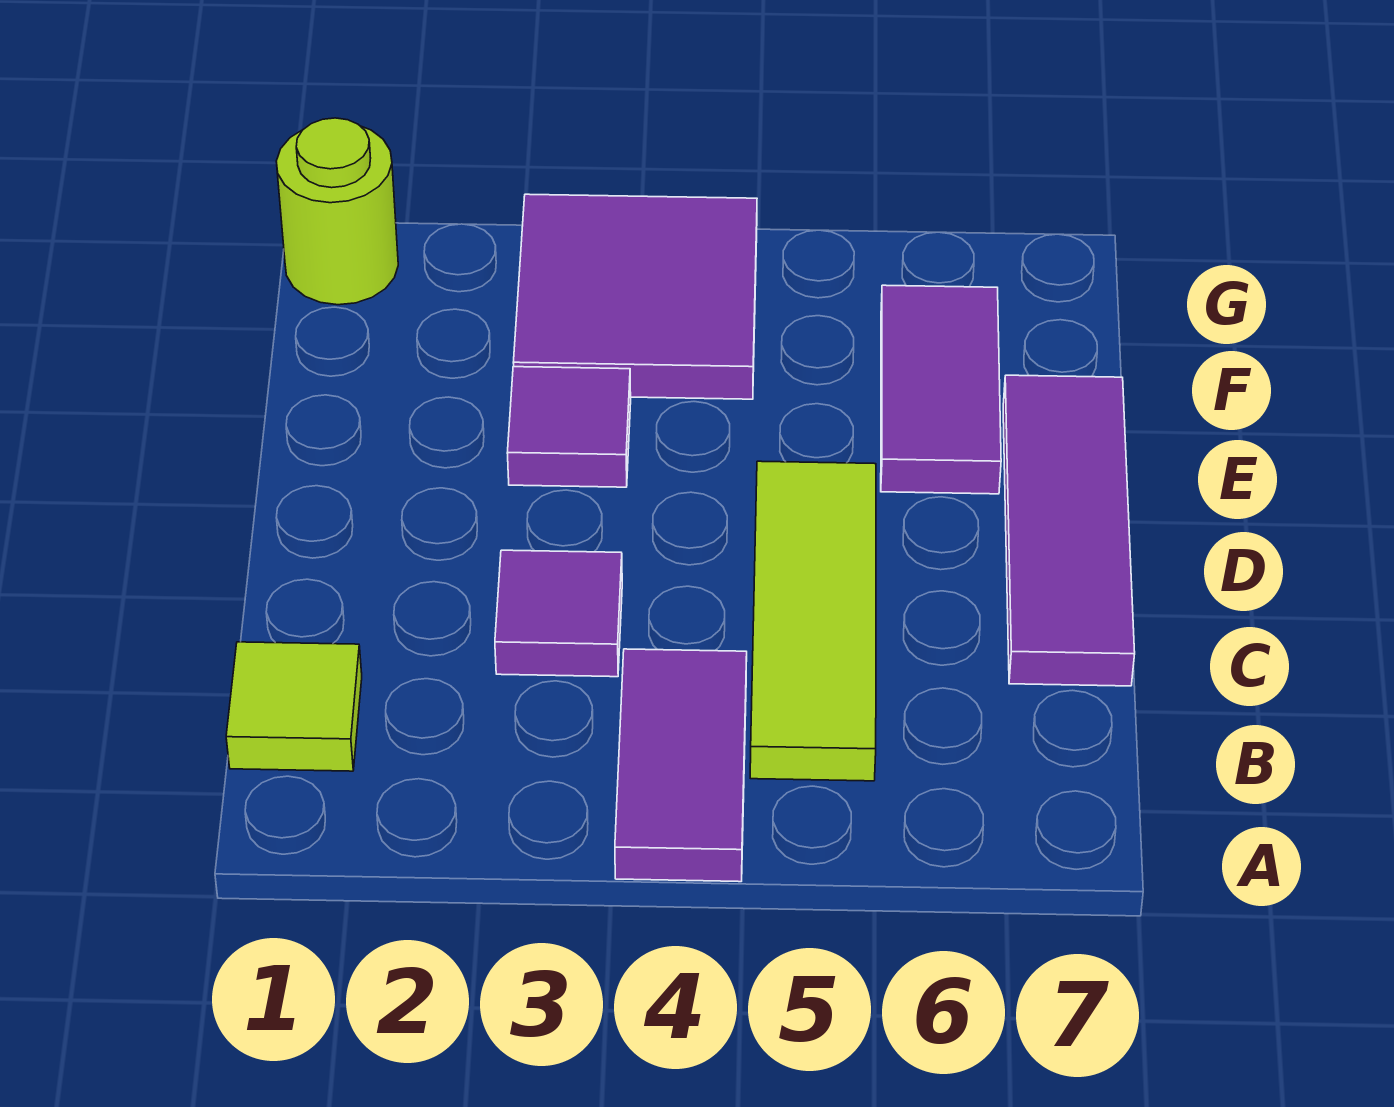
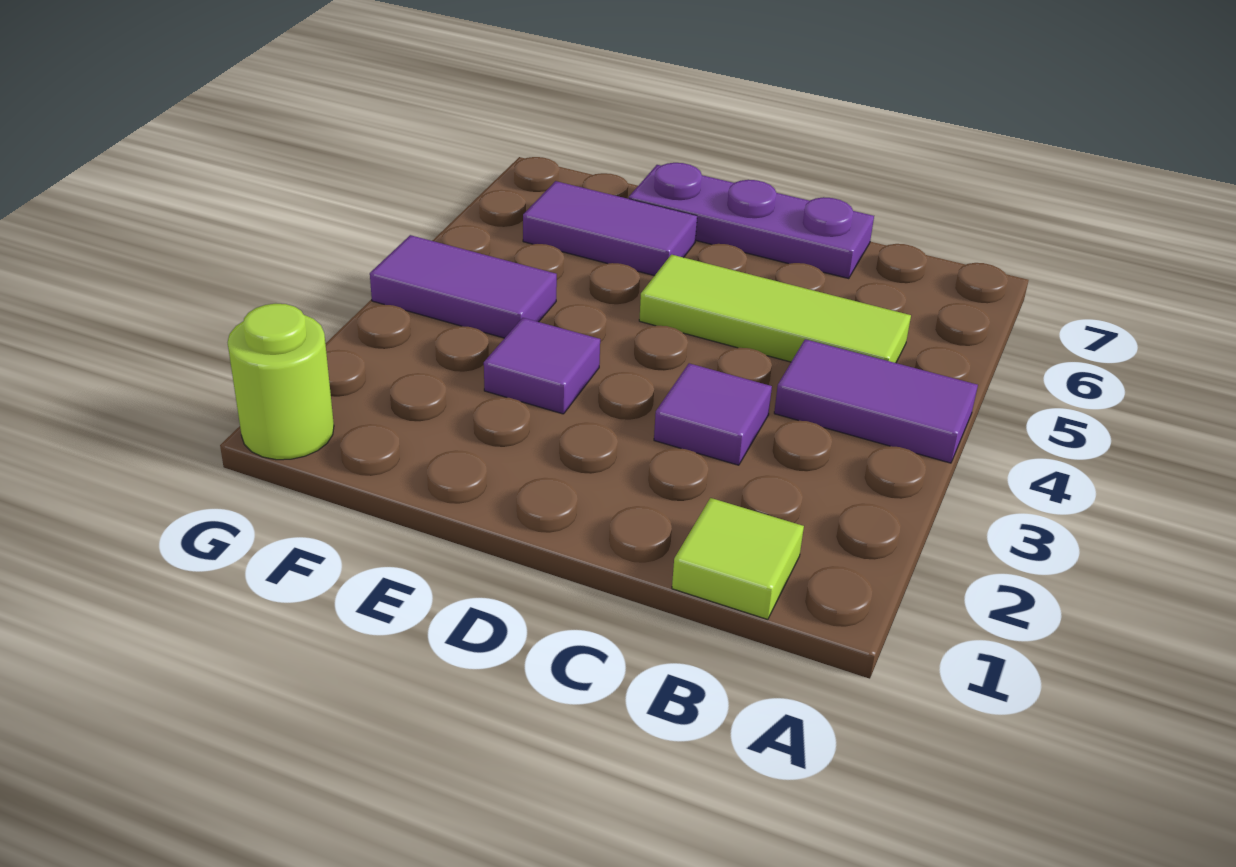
purple 1x3 tile [1003,375,1135,686] -> purple 1x3 plate [629,163,874,279]
purple 2x2 tile [513,194,757,399] -> purple 1x2 tile [370,235,557,338]

